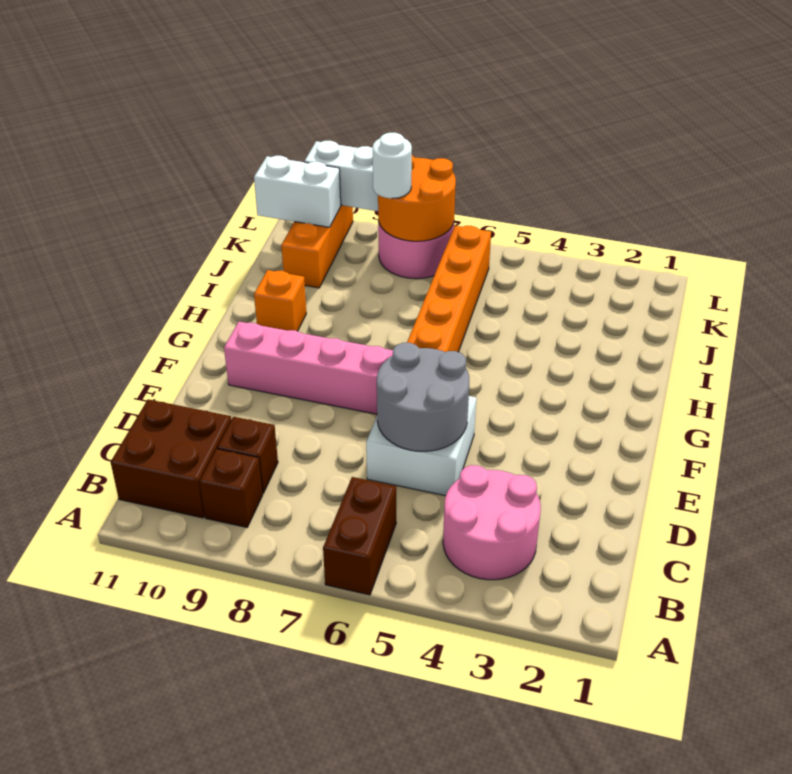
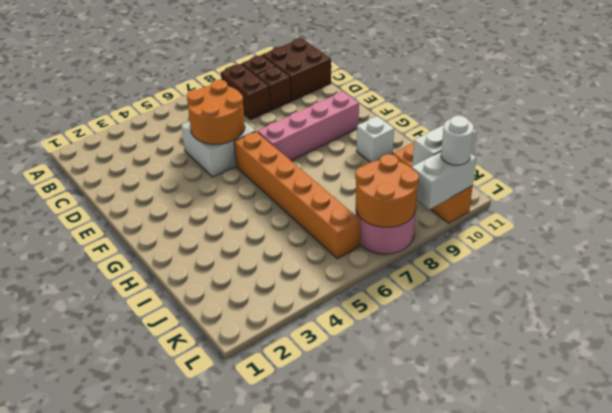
brown 1x2 brick [323,477,396,595] -> brown 1x2 brick moved to [221,64,271,120]
pink 2x2 round brick [443,465,541,580] -> none
grey 2x2 round brick [377,343,469,451] -> orange 2x2 round brick [187,80,245,144]
orange 1x1 brick [254,270,306,331] -> white 1x1 brick [356,116,394,162]
white 1x1 round brick [373,133,412,198] -> white 1x1 round brick moved to [441,116,474,165]

